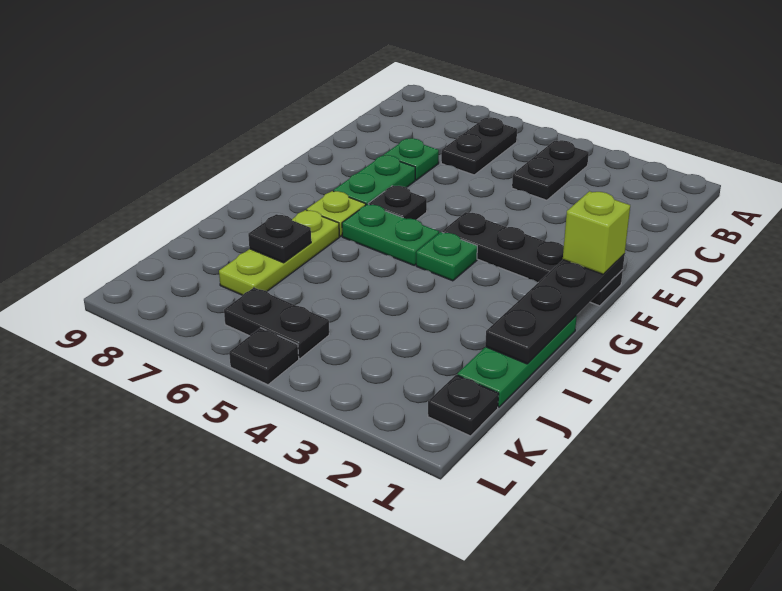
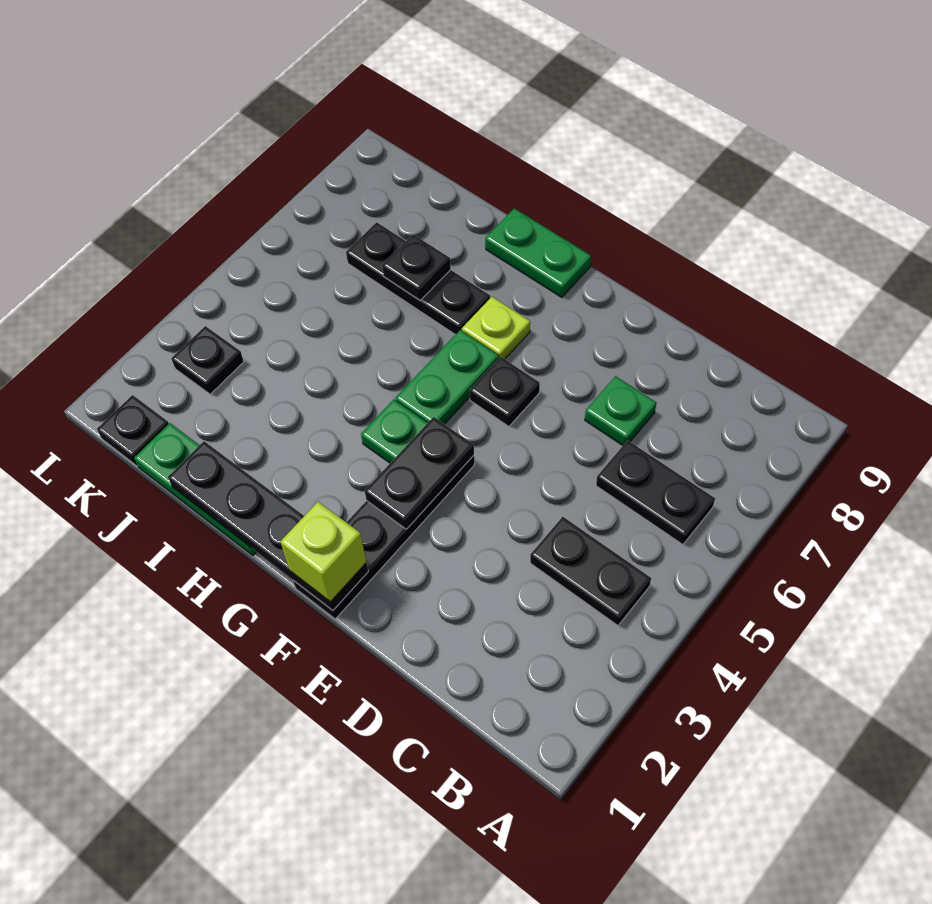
green 1x2 plate [333,155,415,205] -> green 1x2 plate moved to [485,208,591,297]
lime 1x3 plate [219,210,339,295] -> black 1x3 plate [346,222,490,335]
black 1x2 plate [224,288,329,359] -> black 1x2 plate moved to [365,417,474,529]
black 1x1 plate [229,328,299,385] -> black 1x1 plate moved to [171,326,244,394]

